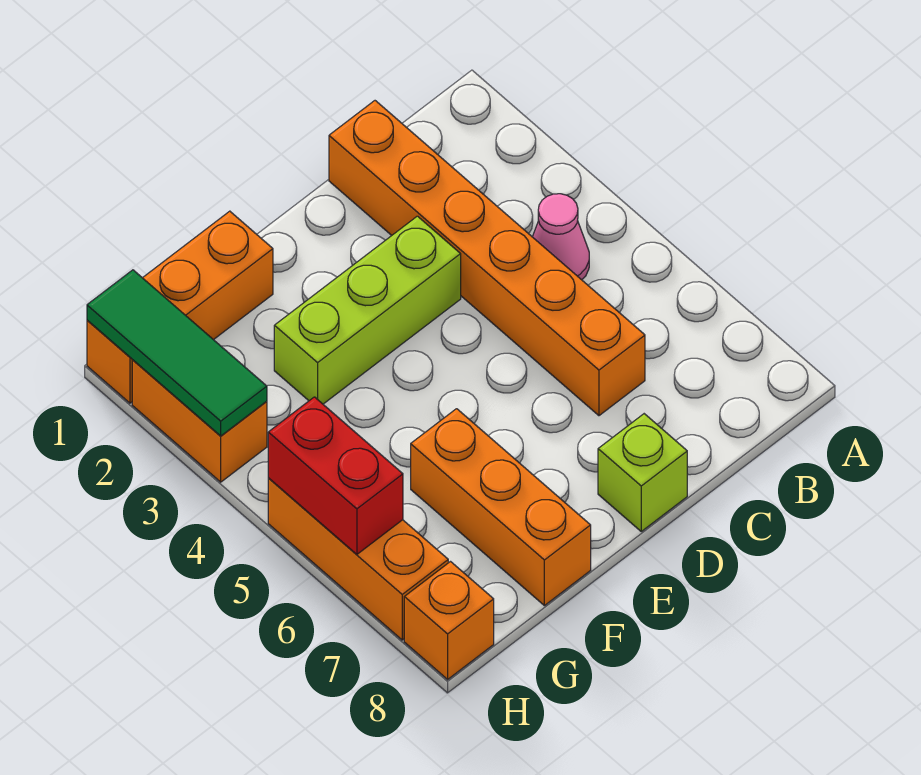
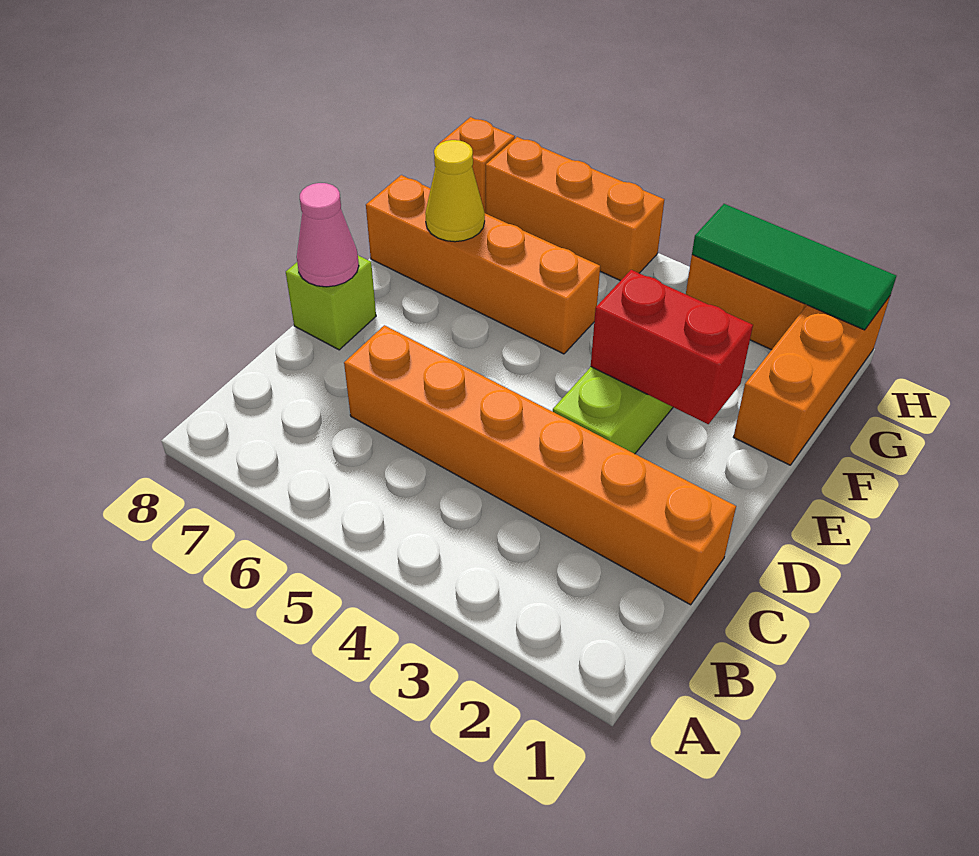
pink 1x1 cone [533,194,589,280] -> pink 1x1 cone moved to [297,183,359,287]
orange 1x3 brick [411,409,591,606] -> orange 1x4 brick [366,175,600,354]
none -> yellow 1x1 cone [425,140,485,242]
red 1x2 brick [268,397,403,554] -> red 1x2 brick moved to [591,270,753,424]

